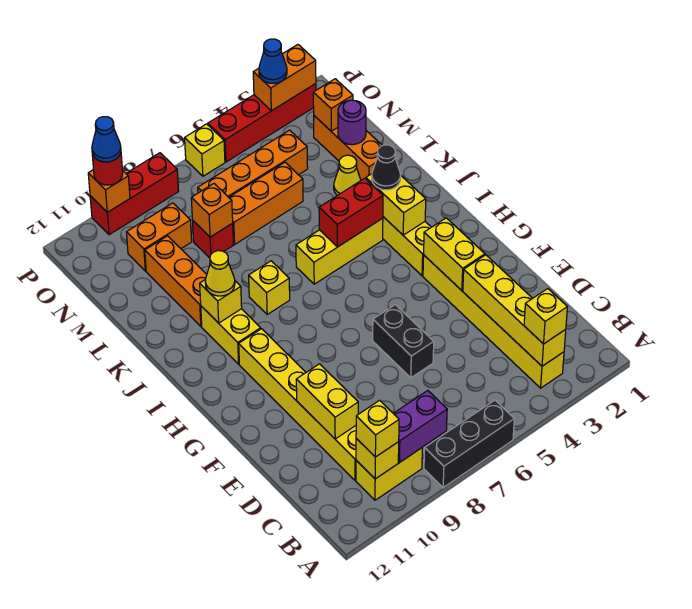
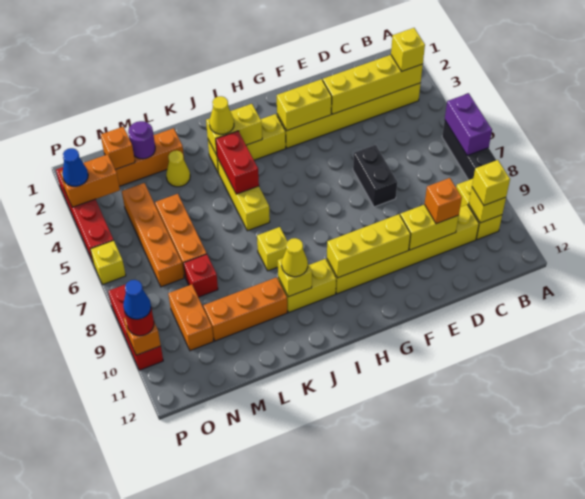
purple 1x2 brick [393,391,447,463] -> purple 1x2 brick moved to [445,93,492,155]
black 1x2 brick [373,305,434,378] -> black 1x2 brick turned to [353,145,397,207]
none -> yellow 1x3 brick [327,214,411,278]
black 1x1 cone [372,145,401,190] -> yellow 1x1 cone [209,96,234,134]
orange 1x1 brick [191,184,233,237] -> orange 1x1 brick moved to [425,178,462,224]
orange 1x2 brick [253,45,316,111] -> orange 1x2 brick turned to [60,154,120,207]

